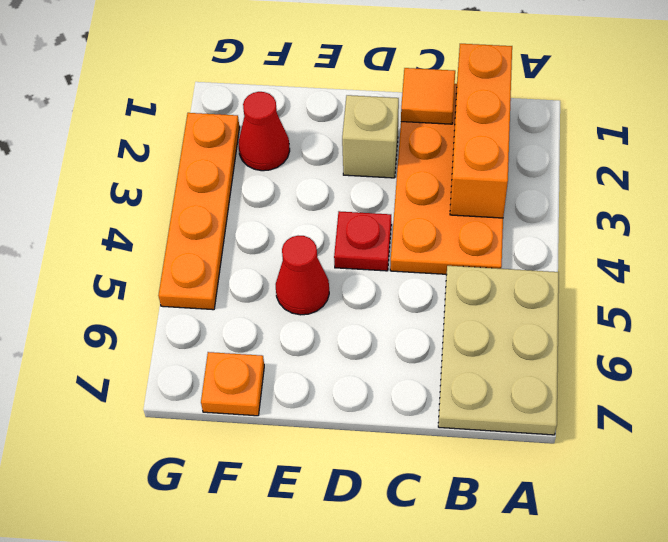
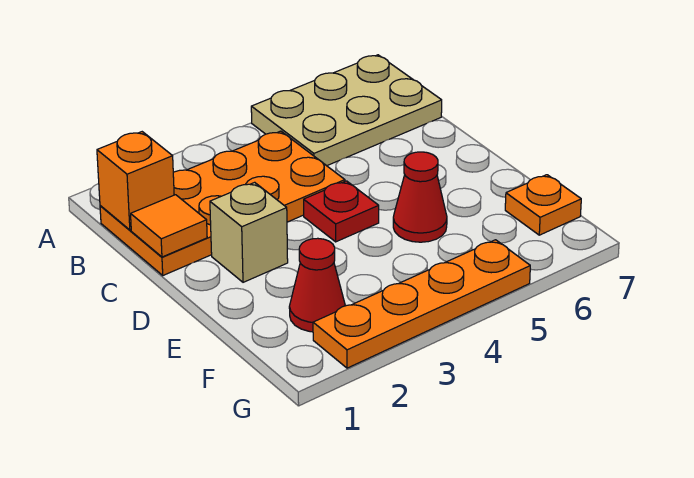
orange 1x3 brick [450,44,512,218] -> orange 1x1 brick [97,132,174,230]

